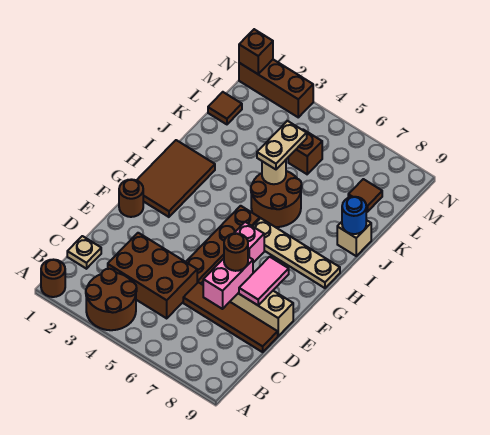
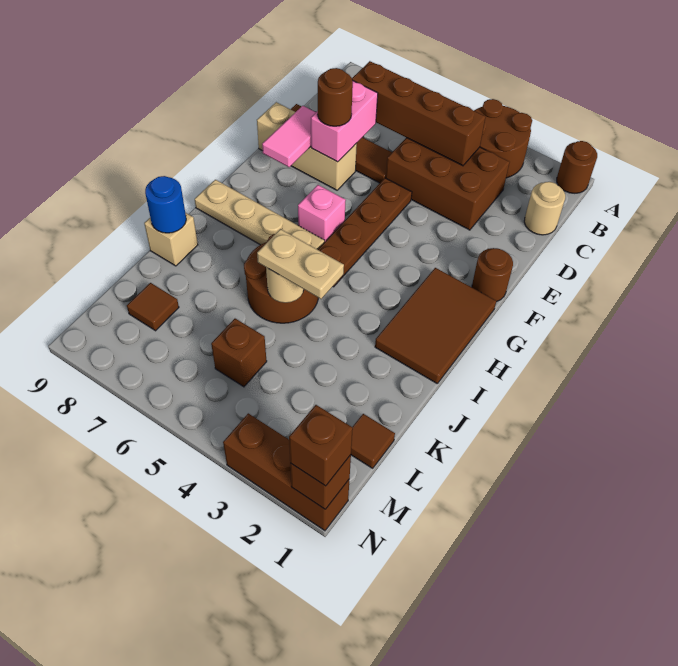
tan 1x1 plate [67,236,101,269] -> tan 1x1 round brick [524,182,565,235]
none -> brown 1x4 brick [352,61,486,166]
tan 1x2 plate [257,121,307,169] -> tan 1x2 plate turned to [257,229,344,299]
none -> brown 1x1 brick [289,405,353,486]

